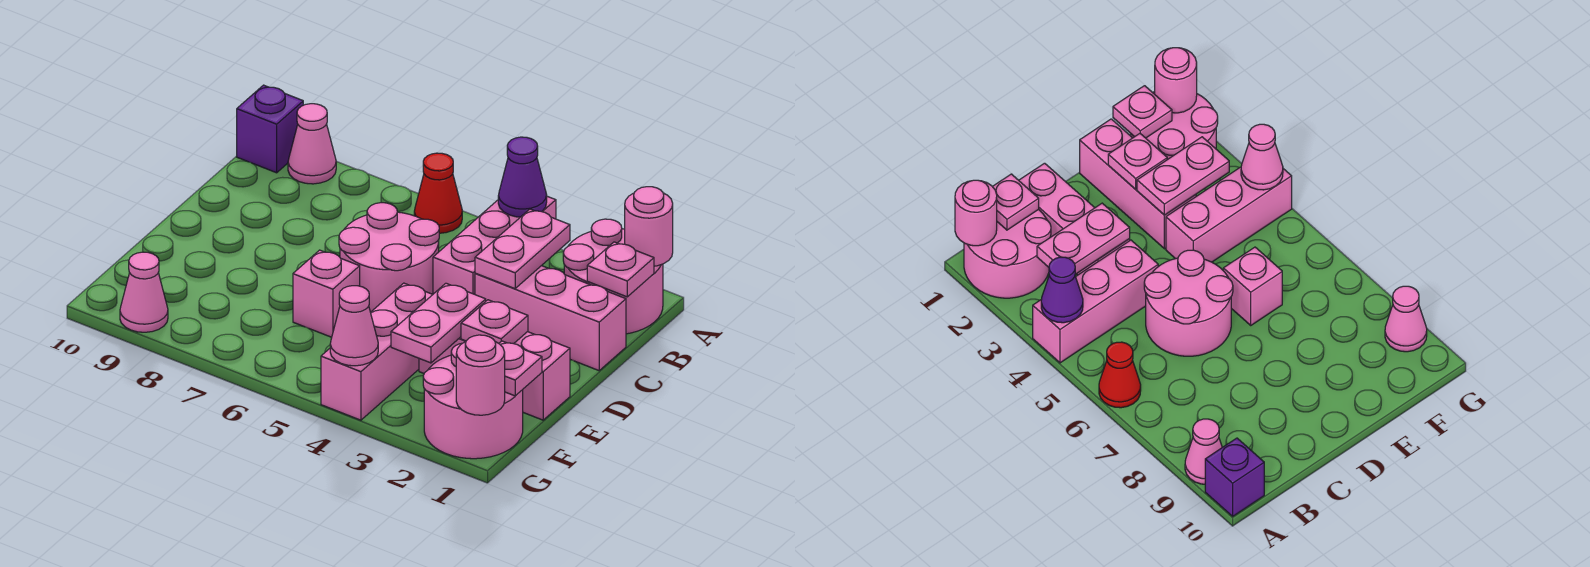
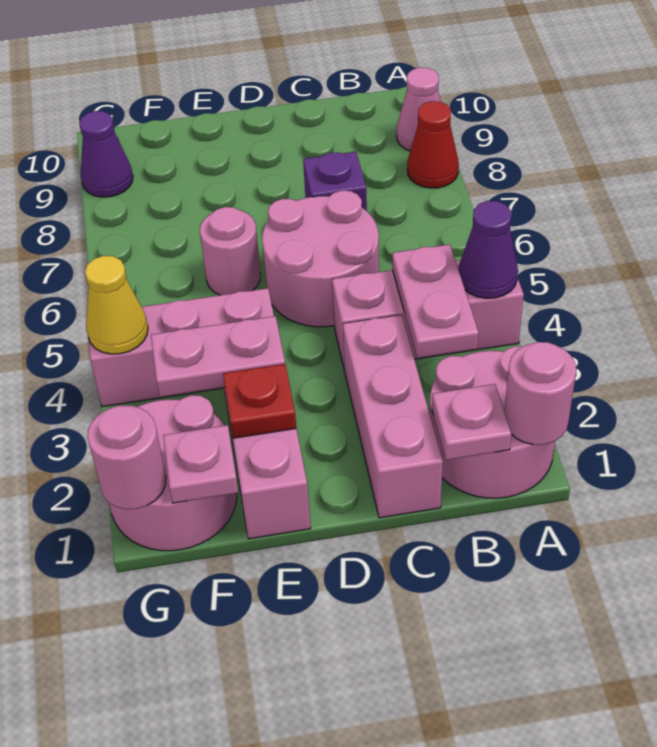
red 1x1 cone [414,153,462,233] -> red 1x1 cone moved to [407,101,459,188]
purple 1x1 brick [237,85,303,173] -> purple 1x1 brick moved to [303,152,367,211]
pink 1x2 plate [475,209,570,289] -> pink 1x2 plate turned to [392,244,479,358]
pink 1x1 plate [461,300,528,344] -> red 1x1 plate [223,364,296,438]
pink 1x1 brick [293,250,360,337] -> pink 1x1 round brick [200,207,261,295]
pink 1x1 cone [330,286,378,366] -> yellow 1x1 cone [85,256,148,354]
pink 1x1 cone [120,252,168,332] -> purple 1x1 cone [79,111,133,197]

